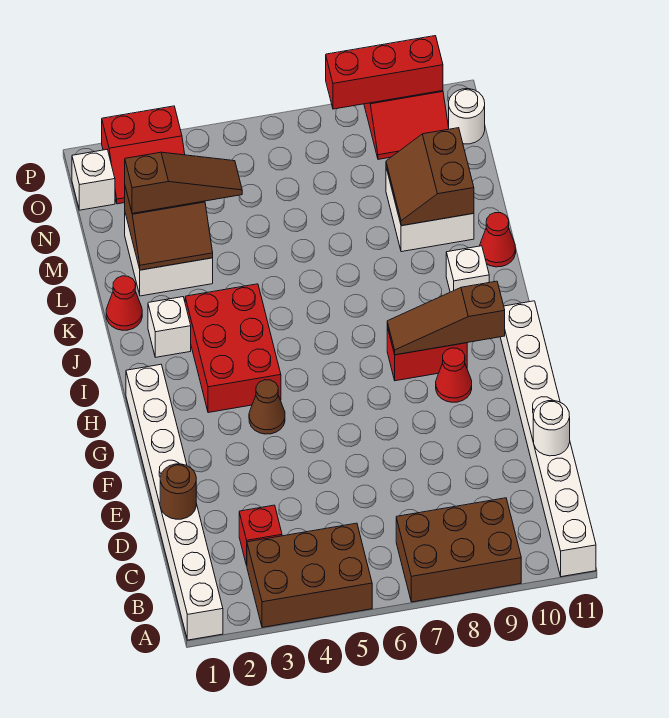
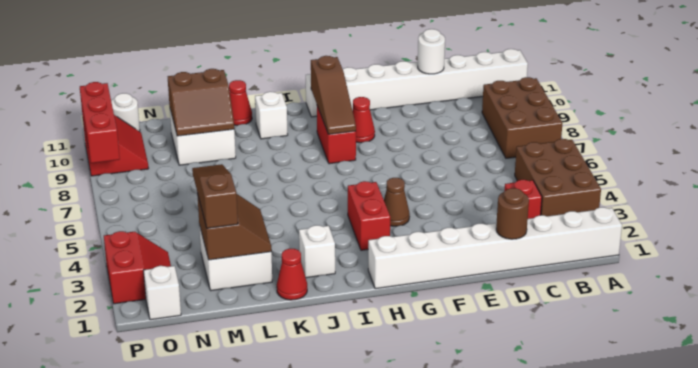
red 2x3 brick [185,284,281,413] -> red 1x2 brick [348,181,390,250]

